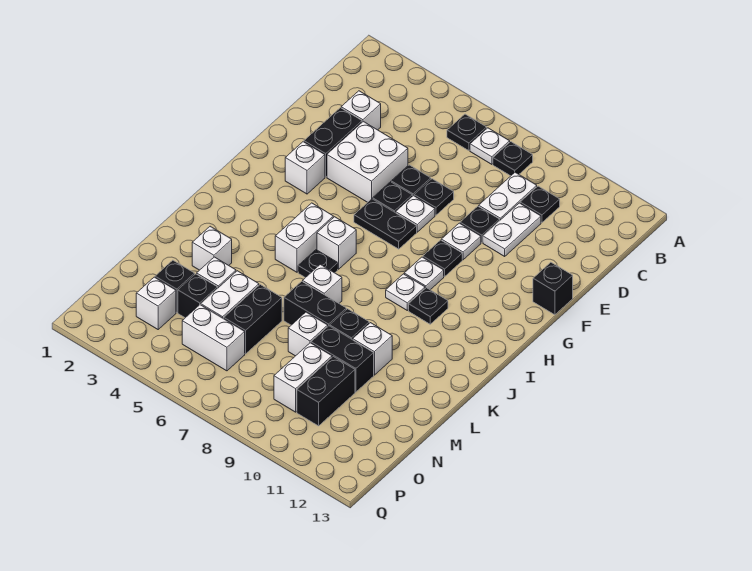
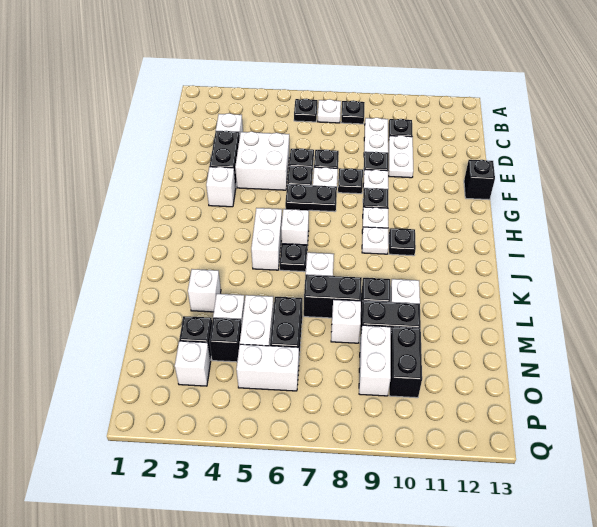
none -> black 1x1 plate [338,168,363,194]

